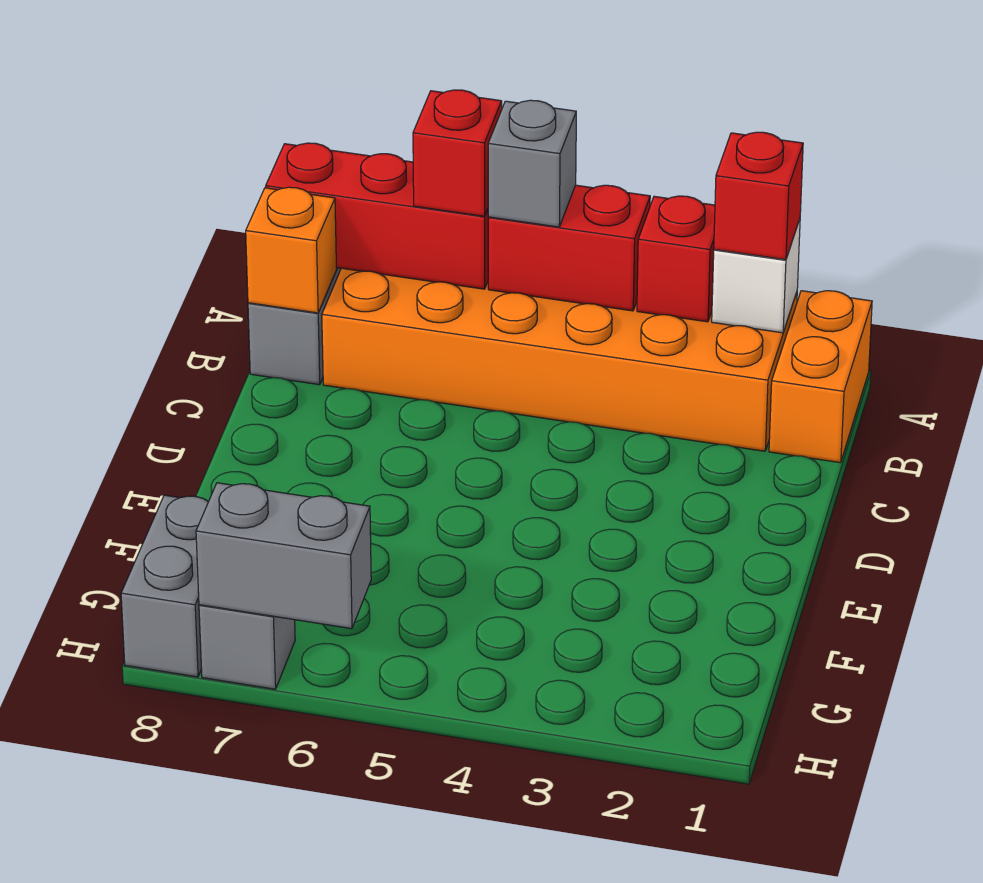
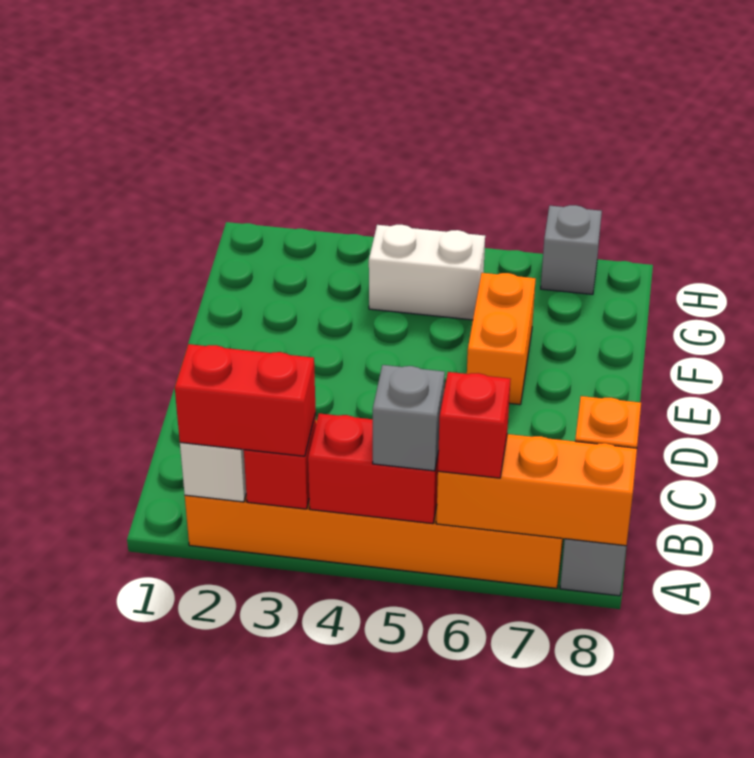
orange 1x2 brick [769,291,872,463] -> orange 1x2 brick moved to [467,273,536,405]
red 1x1 brick [714,132,803,260] -> red 1x2 brick [175,344,316,456]
red 1x3 brick [266,143,488,289] -> orange 1x3 brick [436,434,637,546]
none -> white 1x2 brick [369,225,485,320]
grey 1x2 brick [121,495,208,677] -> none
grey 1x2 brick [196,483,371,629] -> none

